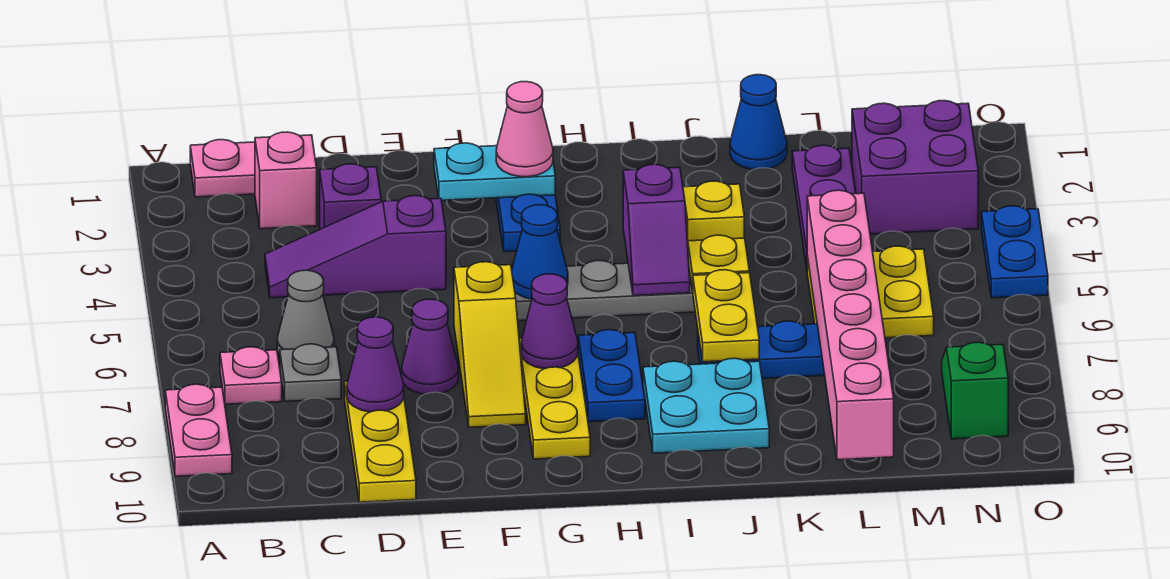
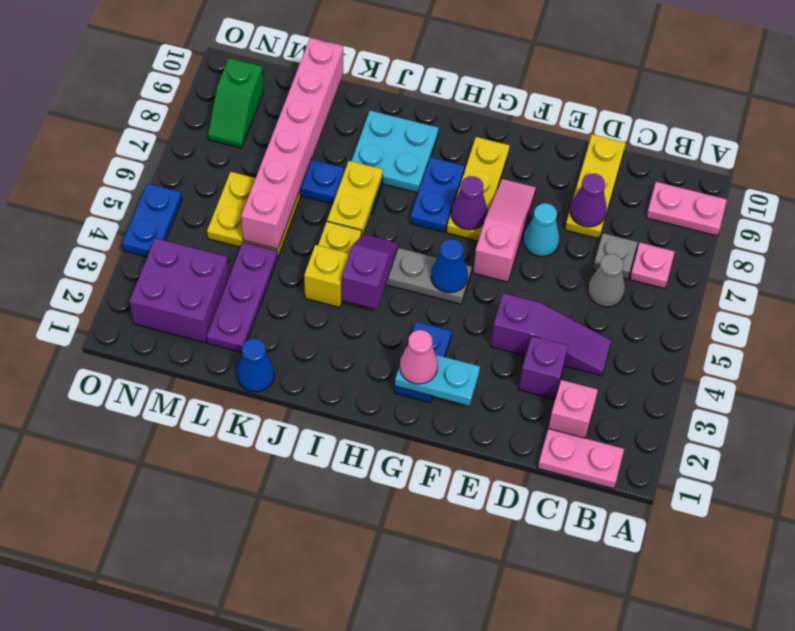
pink 1x2 plate [165,384,232,476] -> pink 1x2 plate turned to [646,182,727,236]
purple 1x1 cone [402,299,458,394] -> cyan 1x1 cone [523,203,560,257]
yellow 1x3 slope [454,262,526,427] -> pink 1x3 slope [473,179,536,282]

